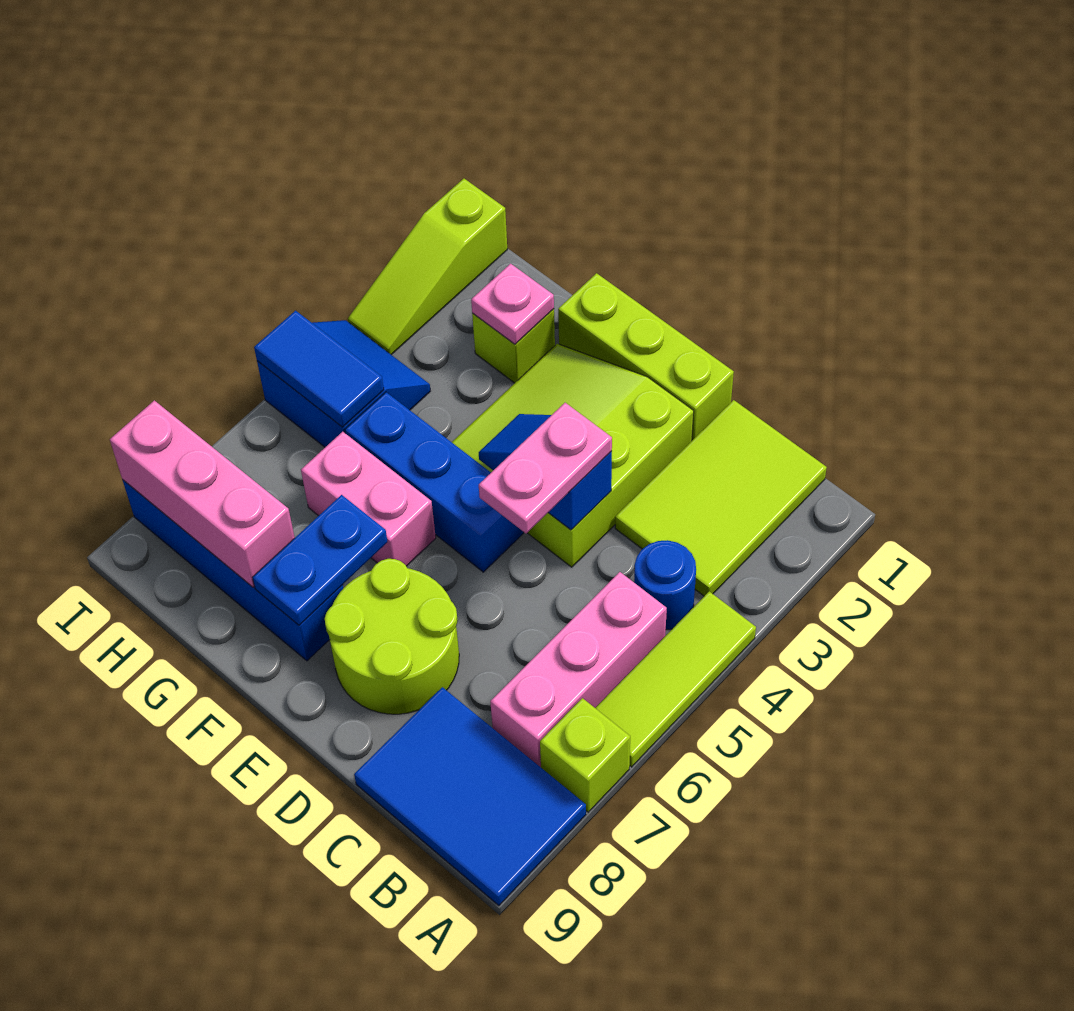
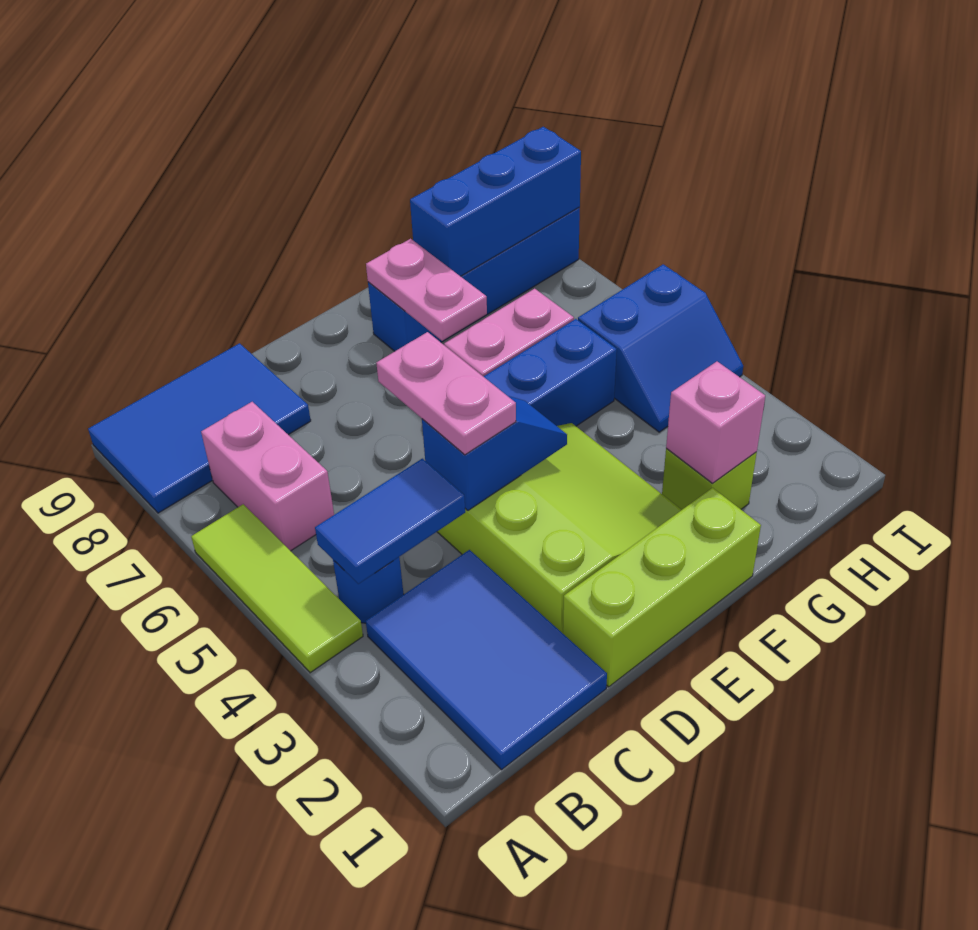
lime 1x1 brick [540,698,630,812] -> none
lime 2x3 tile [615,400,827,596] -> blue 2x3 tile [366,550,607,770]
pink 1x3 brick [490,572,667,767] -> pink 1x2 brick [201,402,334,551]
lime 2x2 round brick [325,559,459,714] -> none
blue 1x2 plate [253,495,387,625] -> pink 1x2 plate [366,239,487,341]
pink 1x1 plate [471,264,554,344] -> pink 1x1 brick [666,362,765,483]
pink 1x3 brick [110,400,295,587] -> blue 1x3 brick [410,127,581,276]
blue 1x2 tile [254,311,384,427] -> blue 1x2 tile moved to [315,459,465,584]
lime 1x3 slope [348,179,507,355] -> none

